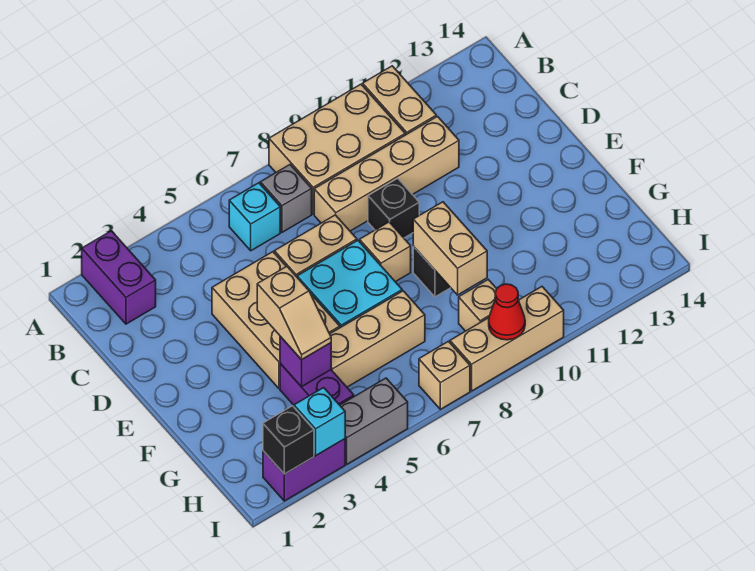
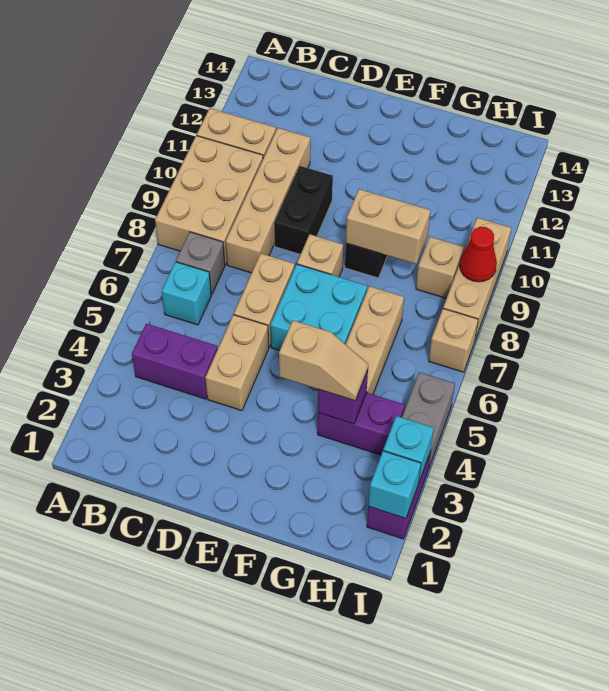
purple 1x2 brick [82,231,156,324] -> purple 1x2 brick moved to [132,324,218,399]
tan 2x3 brick [212,252,340,388] -> tan 1x2 brick [205,315,269,411]
black 1x1 brick [368,178,419,238] -> black 1x2 brick [274,166,333,254]
black 1x1 brick [263,406,314,474] -> cyan 1x1 brick [368,451,421,519]

